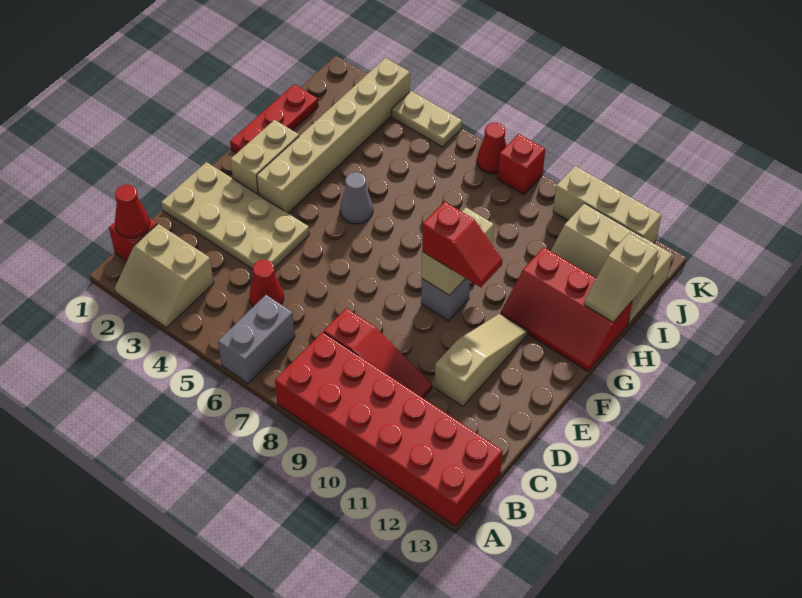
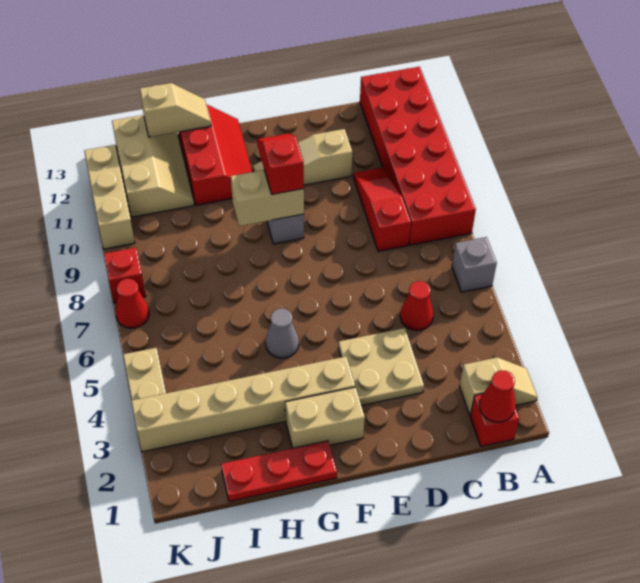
tan 2x2 slope [115,224,214,328] -> tan 1x2 slope [459,357,537,415]
grey 1x2 brick [218,295,295,384] -> grey 1x1 brick [452,237,497,292]
tan 2x4 plate [161,162,309,269] -> tan 2x2 plate [338,328,424,406]

